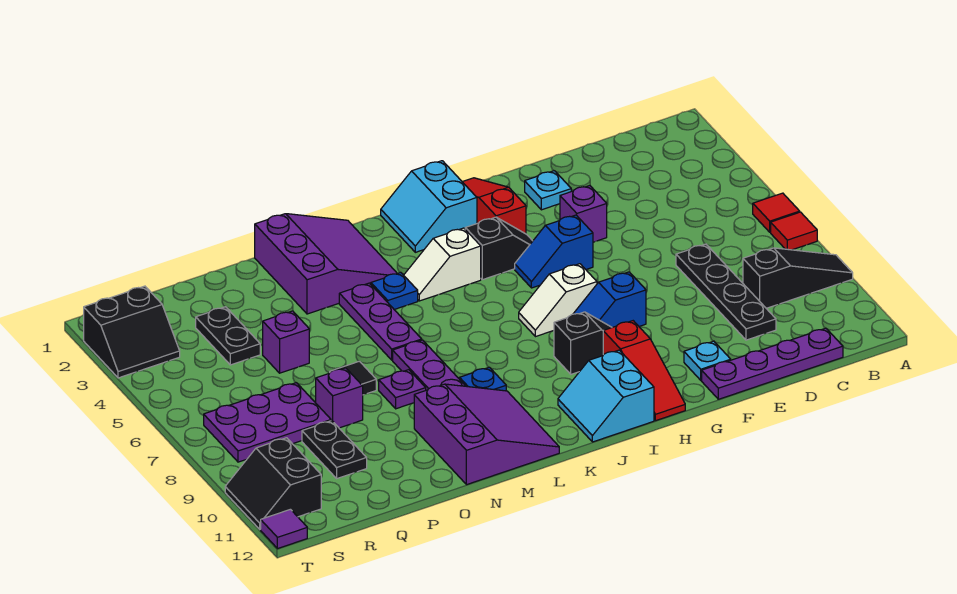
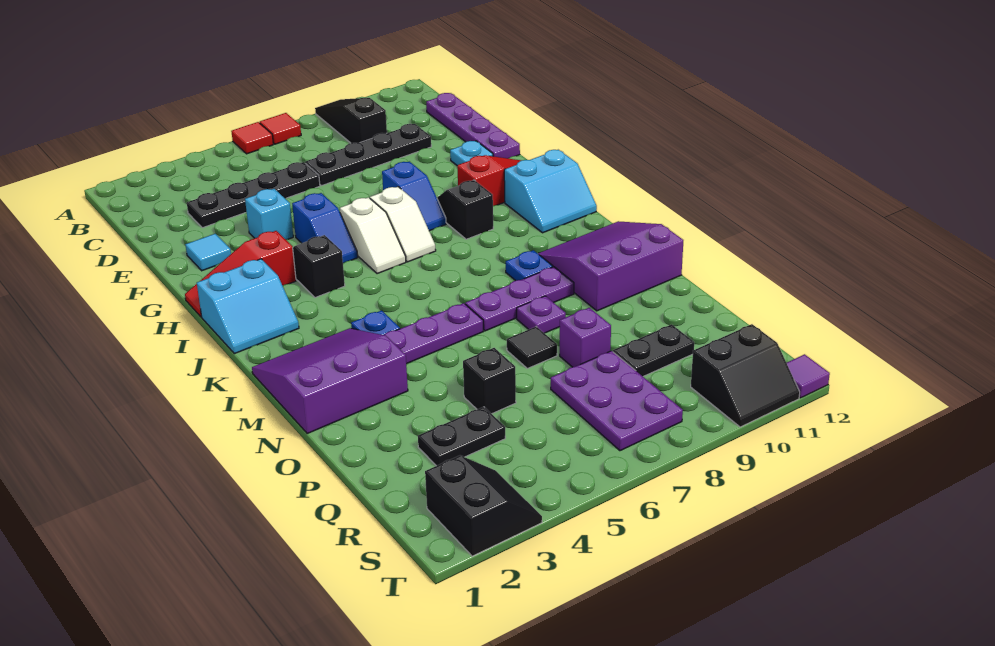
none -> black 1x4 plate [187,162,320,228]
cyan 1x1 plate [525,171,571,210] -> cyan 1x1 tile [185,234,231,271]
purple 1x1 brick [560,186,607,242] -> cyan 1x1 brick [245,189,293,240]
white 1x2 slope [404,228,481,301] -> white 1x2 slope moved to [340,197,406,274]
purple 1x1 brick [263,311,309,373] -> black 1x1 brick [463,348,516,414]

